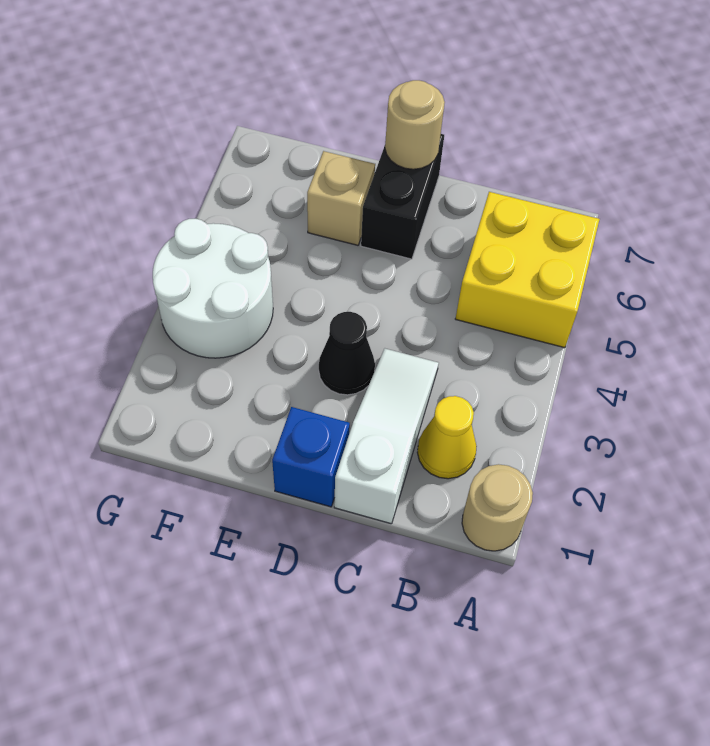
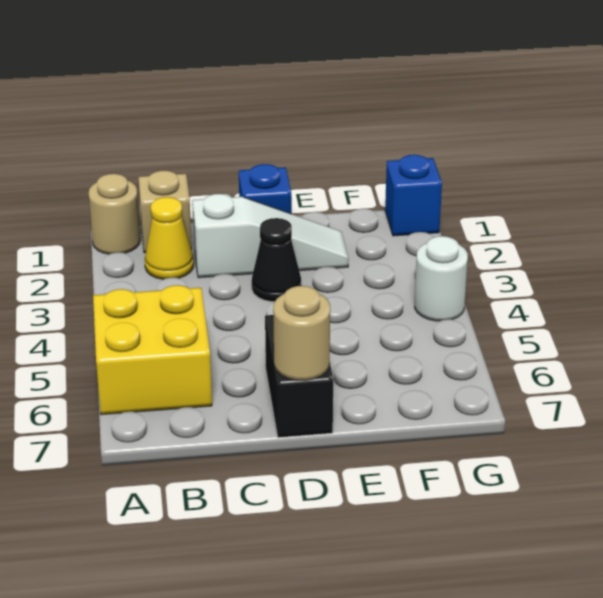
white 1x3 slope [334,349,439,524] -> white 1x3 slope turned to [192,194,349,278]
tan 1x1 brick [307,151,375,245] -> tan 1x1 brick moved to [138,171,192,253]
white 2x2 round brick [153,219,273,358] -> white 1x1 round brick [415,236,468,321]
none -> blue 1x1 brick [385,155,442,236]

